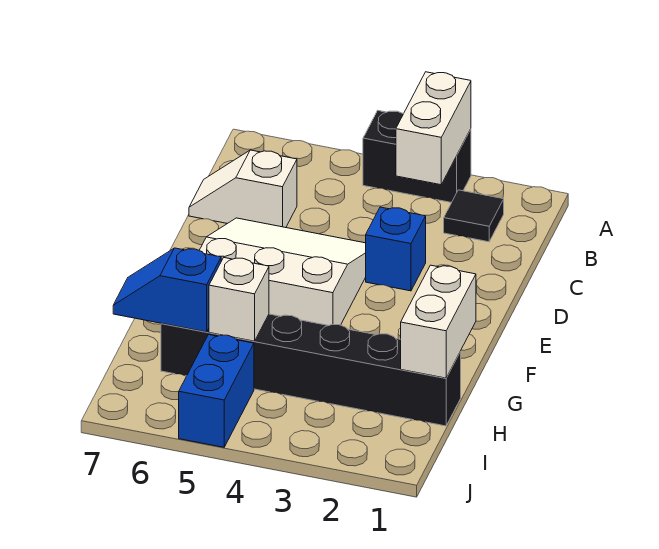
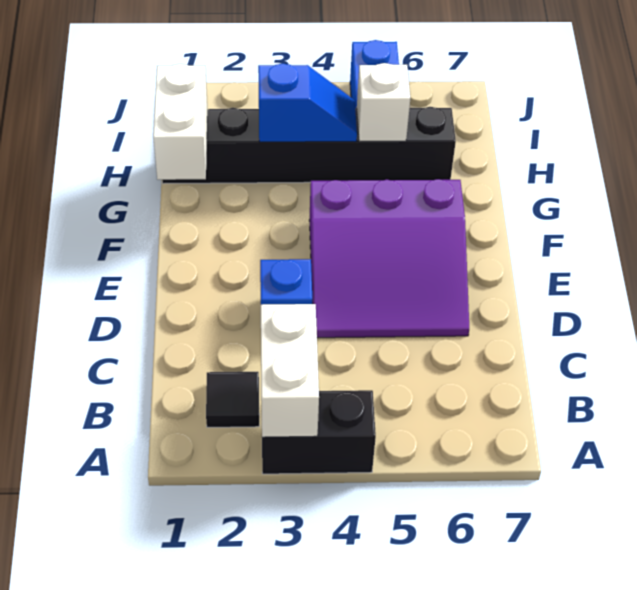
white 1x2 slope [189,150,297,228] -> none
white 3x3 slope [199,218,366,326] -> purple 3x3 slope [309,179,469,338]
blue 1x2 slope [113,248,221,332] -> blue 1x2 slope moved to [258,63,357,142]

